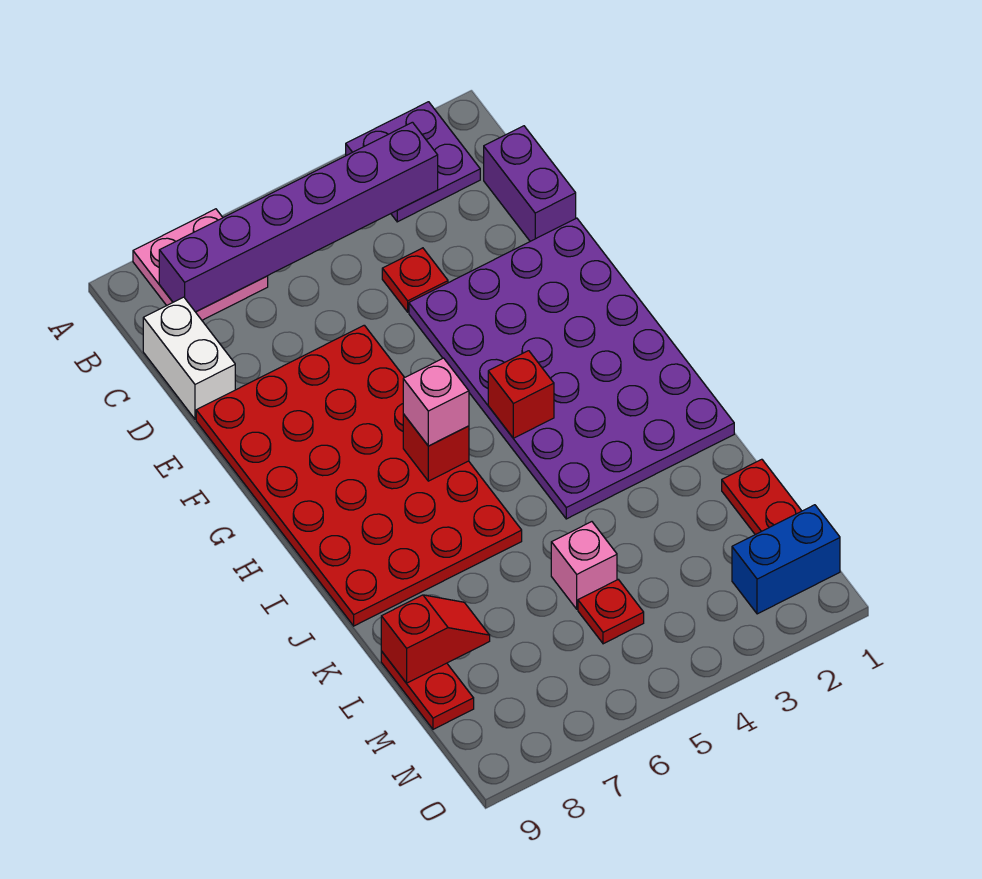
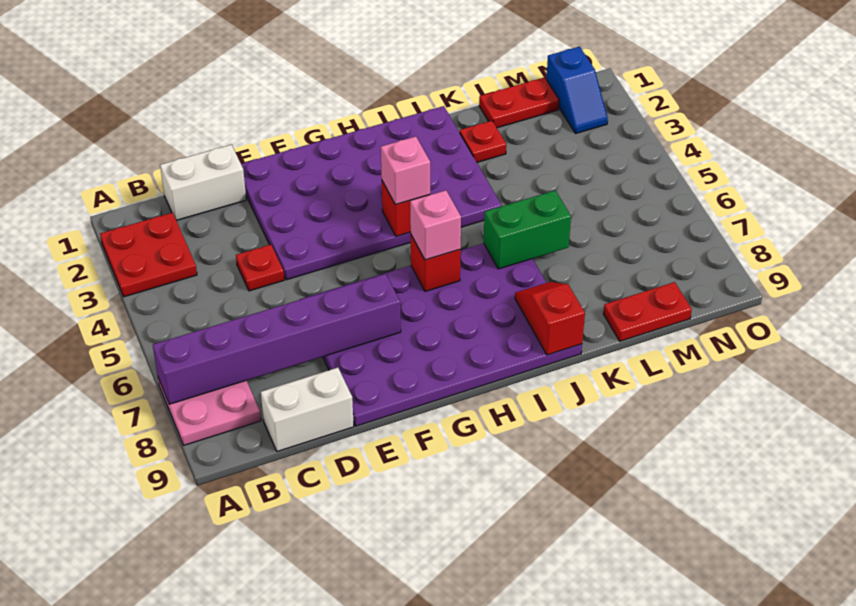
purple 2x2 plate [346,102,480,222] -> red 2x2 plate [100,213,197,297]
purple 1x6 brick [159,122,438,312] -> purple 1x6 brick turned to [153,274,401,404]
purple 1x2 brick [484,126,576,241] -> white 1x2 brick [160,145,246,220]
red 4x6 plate [196,325,522,626] -> purple 4x6 plate [299,243,582,426]
none -> green 1x2 brick [484,191,571,269]
pink 1x1 brick [551,522,617,609] -> pink 1x1 brick moved to [381,136,430,205]
red 1x2 slope [381,595,490,683] -> red 1x2 slope moved to [515,282,585,355]
red 1x1 plate [578,580,644,644] -> red 1x1 plate moved to [460,121,506,162]
blue 1x2 brick [732,505,840,614] -> blue 1x2 slope [546,47,608,134]

